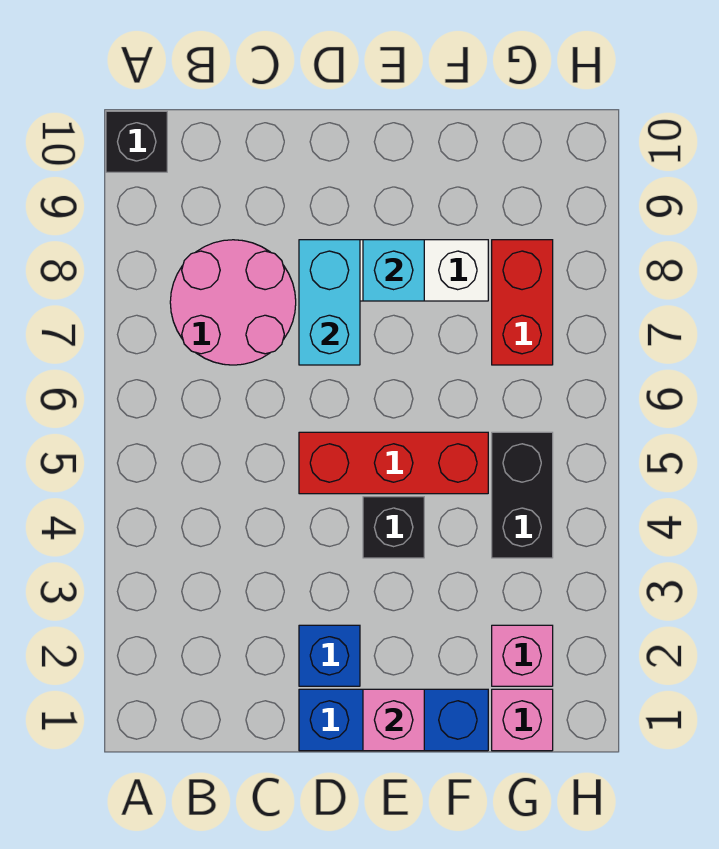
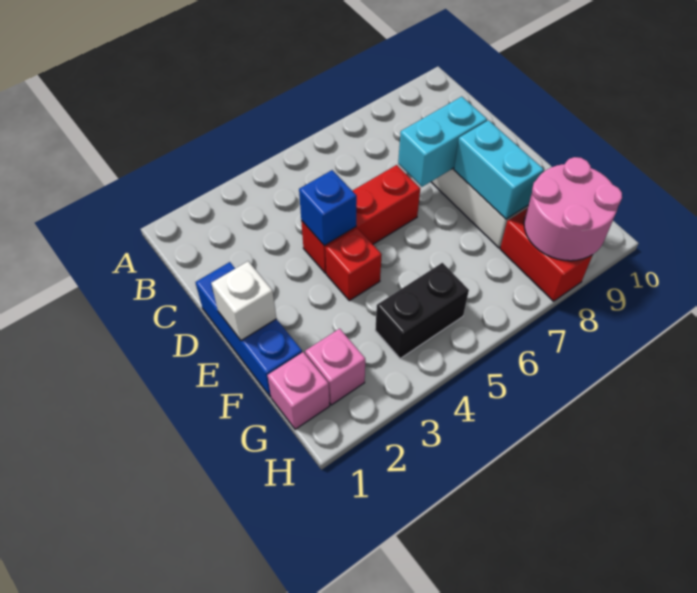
black 1x1 brick [106,111,167,172] -> none
pink 2x2 round brick [170,240,296,365] -> pink 2x2 round brick moved to [524,157,622,261]
blue 1x1 brick [299,625,360,686] -> blue 1x1 brick moved to [299,170,357,246]
red 1x3 brick [299,432,488,494] -> red 1x3 brick turned to [301,165,420,273]
pink 1x1 brick [363,689,424,751] -> white 1x1 brick [211,261,276,341]
black 1x1 brick [363,497,424,558] -> red 1x1 brick [325,228,382,301]
cyan 1x1 brick [363,240,424,301] -> cyan 1x2 brick [454,120,544,219]
red 1x2 brick [492,240,553,365] -> red 1x2 brick turned to [500,209,593,301]

